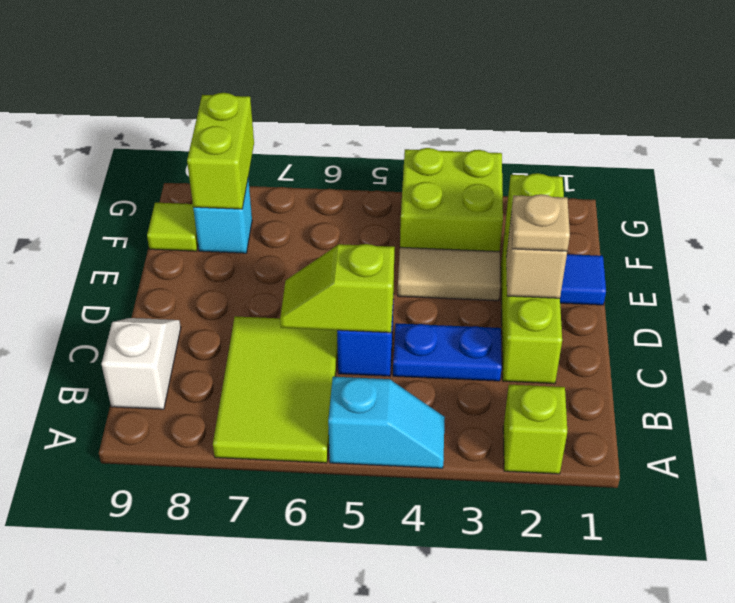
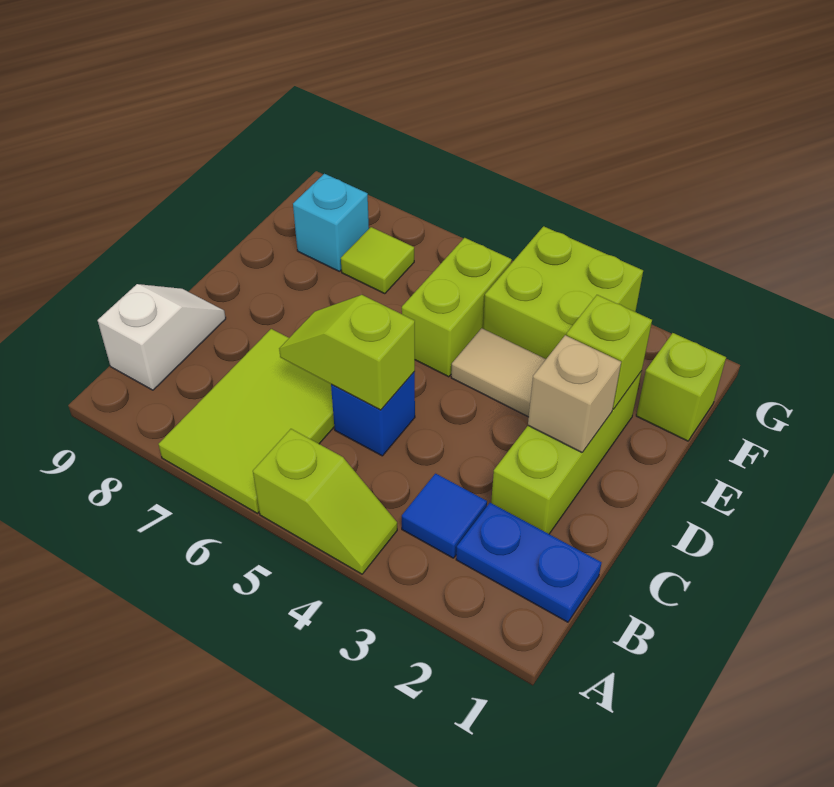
lime 1x1 brick [503,385,567,474] -> lime 1x1 brick moved to [636,333,726,441]
cyan 1x2 slope [328,377,445,468] -> lime 1x2 slope [253,429,397,574]
blue 1x2 plate [393,323,502,381] -> blue 1x2 plate moved to [456,503,602,622]
tan 1x1 plate [512,194,570,251] -> none
blue 1x1 tile [560,254,606,305] -> blue 1x1 tile moved to [402,474,487,558]
lime 1x2 brick [187,93,254,209] -> lime 1x2 brick moved to [402,238,512,377]
lime 1x1 tile [147,203,198,251] -> lime 1x1 tile moved to [341,227,414,294]

